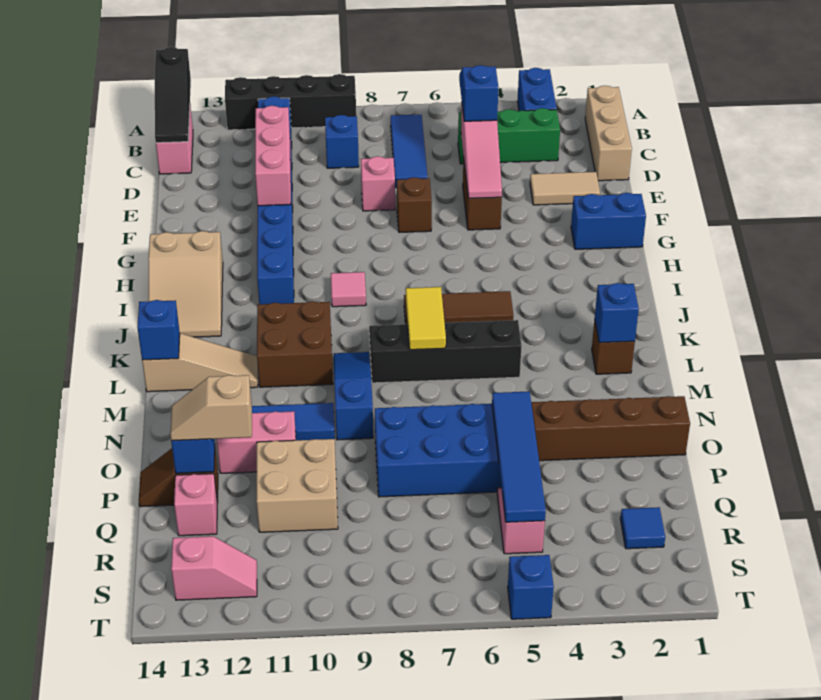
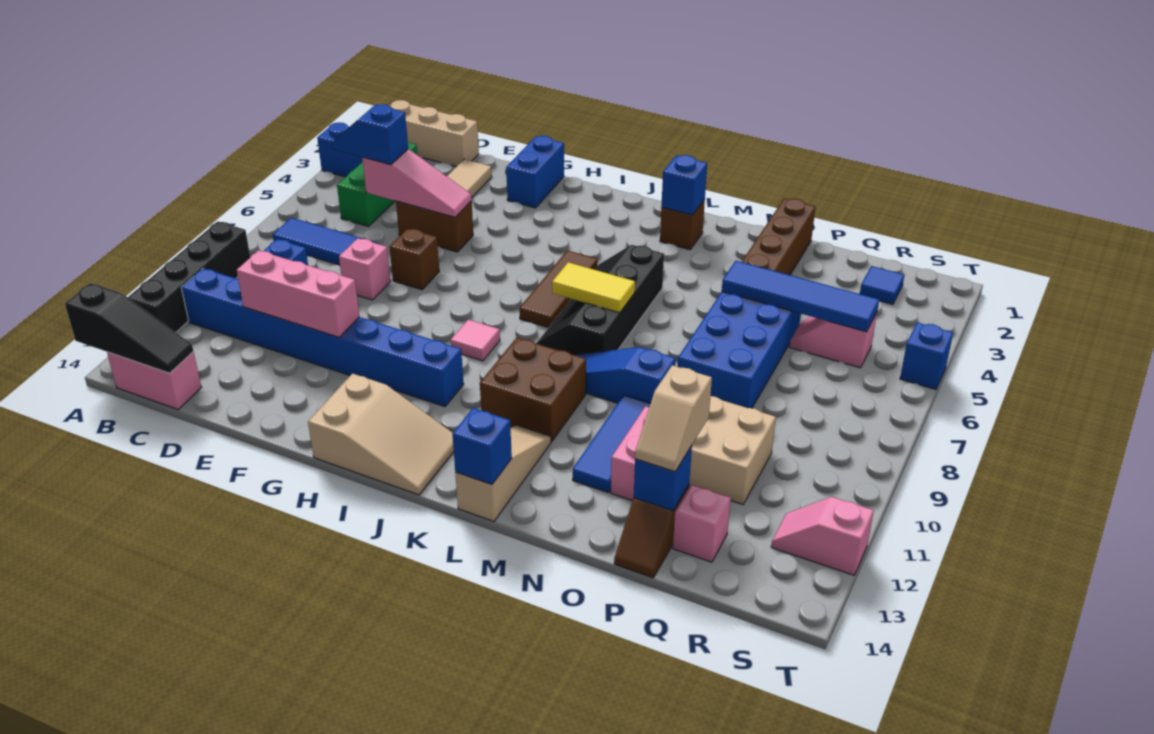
pink 1x2 slope [171,536,257,600] -> pink 1x2 slope turned to [771,497,874,575]

